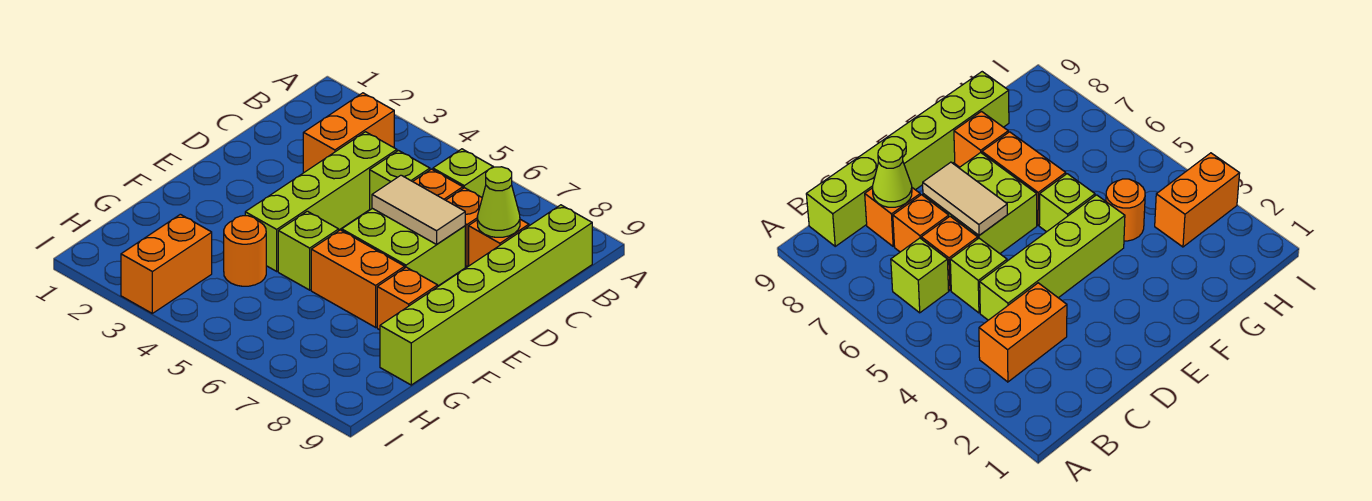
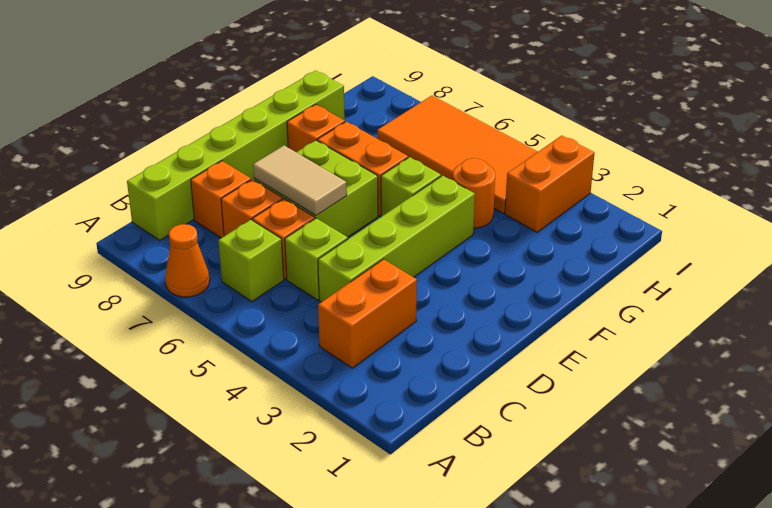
none -> orange 1x1 cone [165,224,210,297]
lime 1x1 cone [477,167,520,237] -> none
none -> orange 2x4 tile [377,96,538,213]

